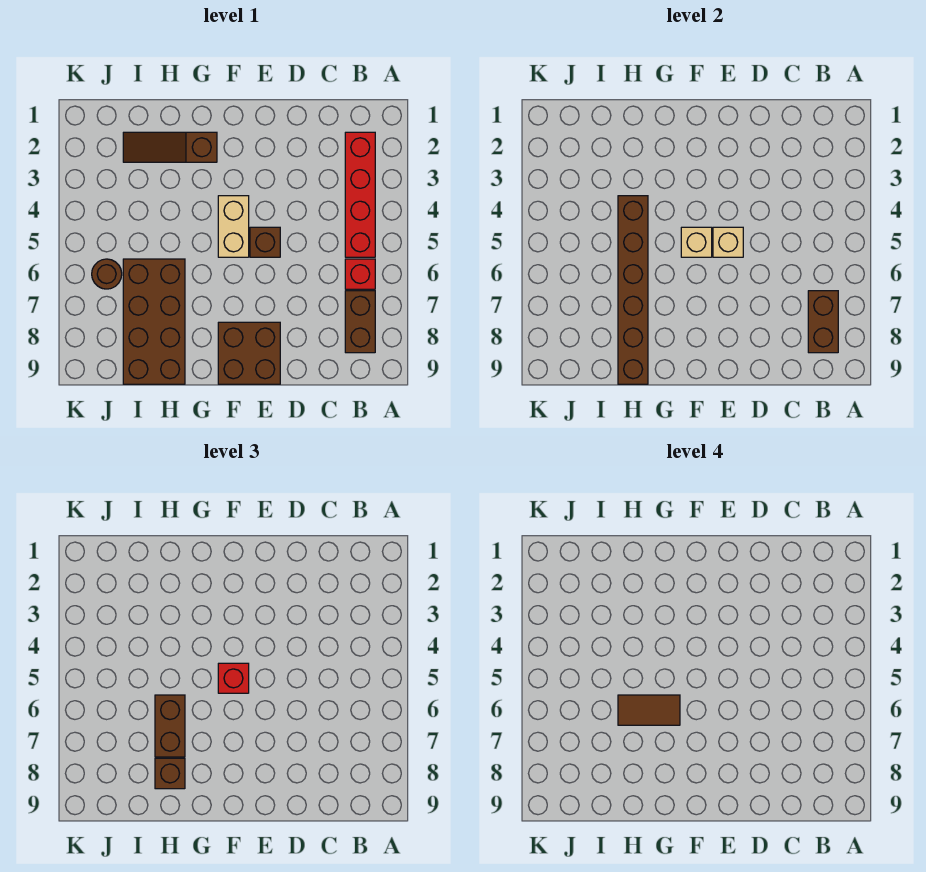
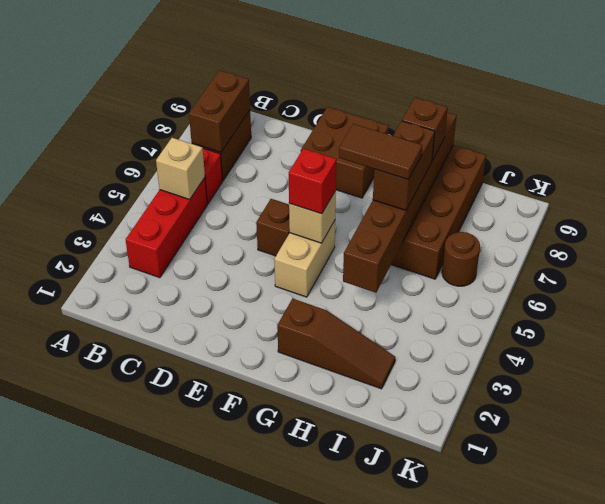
red 1x4 brick [345,132,375,257] -> red 1x3 brick [126,178,207,278]
tan 1x1 brick [713,227,743,257] -> tan 1x1 brick moved to [156,138,205,199]

